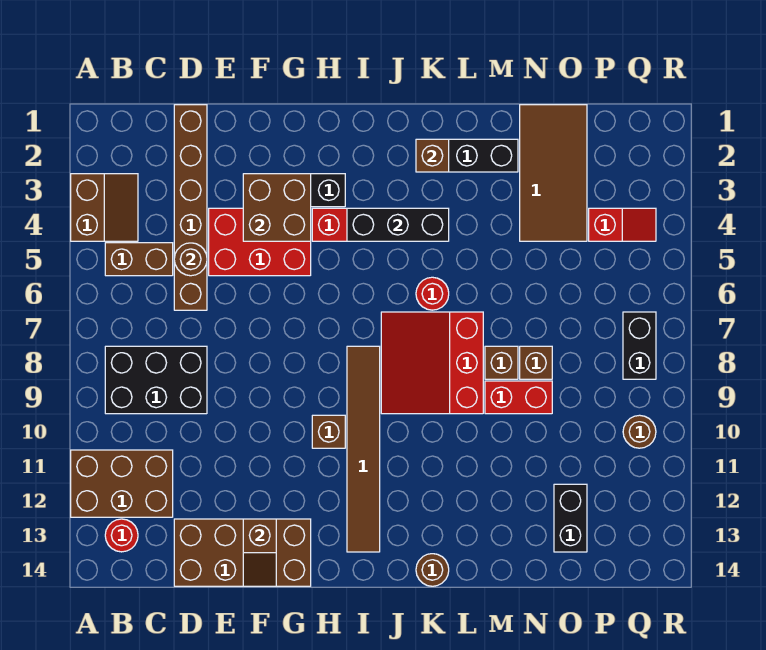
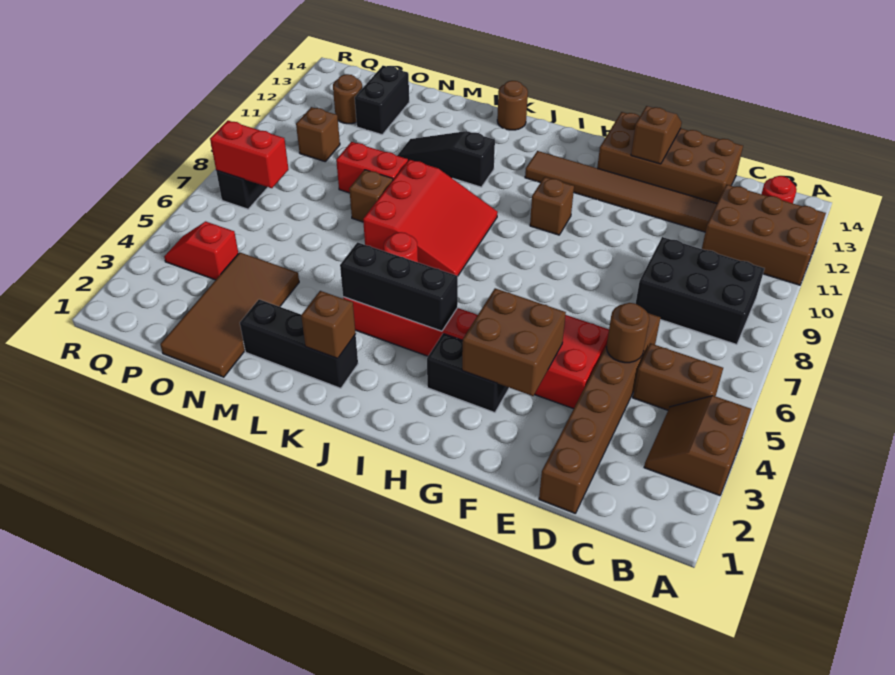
brown 1x6 tile [347,346,380,552] -> brown 1x6 tile turned to [525,151,717,232]
none -> black 1x3 slope [397,131,495,187]
brown 1x1 brick [520,346,552,379] -> brown 1x1 brick moved to [296,107,340,161]
none -> red 1x2 brick [210,121,289,188]
brown 1x1 round brick [623,415,656,448] -> brown 1x1 round brick moved to [333,74,362,124]

